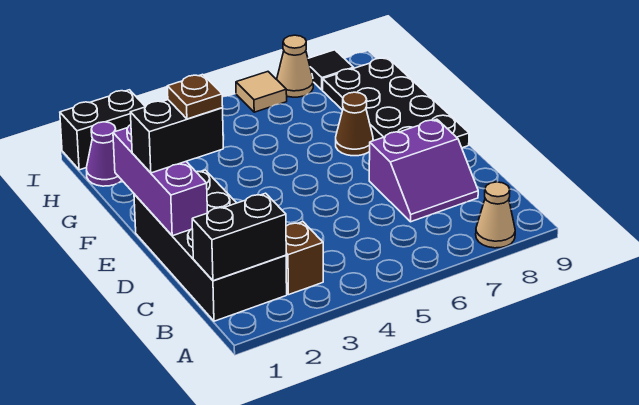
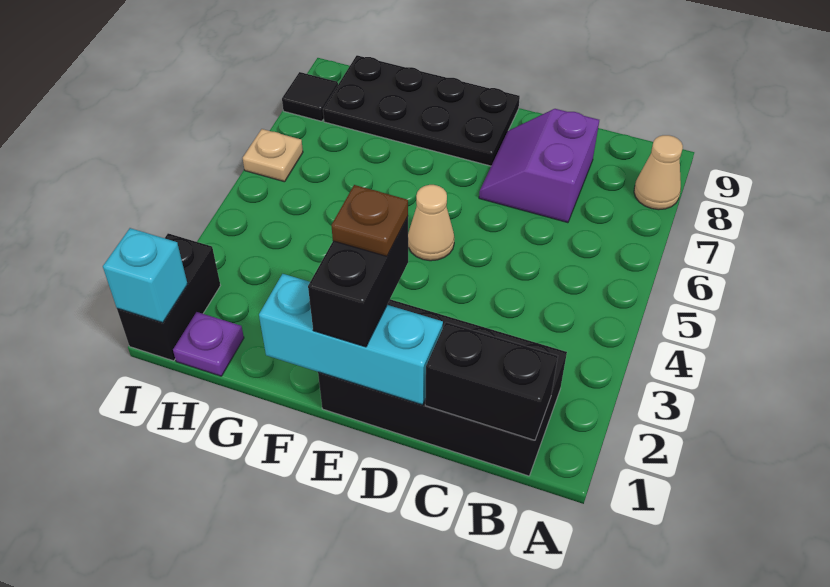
black 1x2 brick [192,193,286,281] -> black 1x2 brick turned to [425,322,558,440]
brown 1x1 brick [286,222,323,295] -> none
purple 2x2 slope [369,119,478,222] -> purple 2x2 slope turned to [479,109,599,223]
purple 1x3 brick [113,125,207,236] -> cyan 1x3 brick [259,274,443,405]
brown 1x1 cone [336,92,373,156] -> none
purple 1x1 cone [87,122,122,186] -> purple 1x1 plate [173,312,244,376]
none -> cyan 1x1 brick [103,228,187,323]
tan 1x1 tile [236,72,287,112] -> tan 1x1 plate [243,129,303,182]
tan 1x1 cone [277,35,313,97] -> tan 1x1 cone moved to [408,185,454,261]

